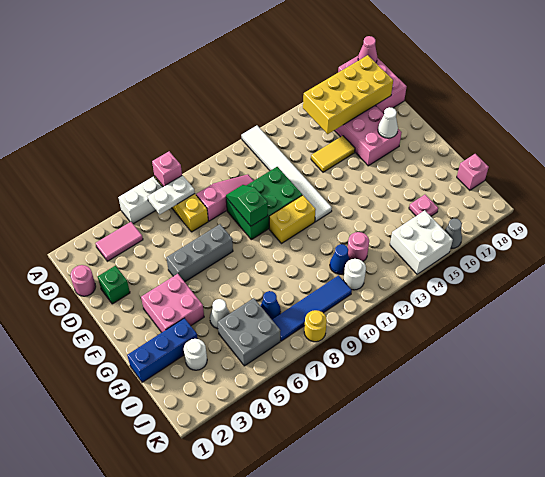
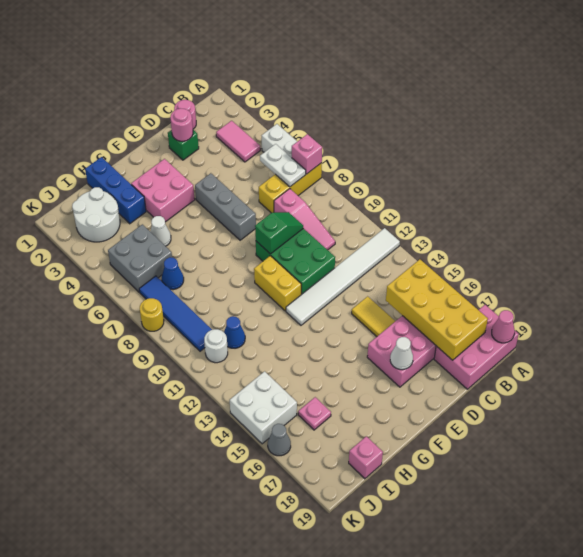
white 1x1 round brick [184,339,207,370] -> white 2x2 round brick [72,187,120,242]
pink 1x1 round brick [348,232,369,261] -> pink 1x1 round brick moved to [170,108,193,141]

